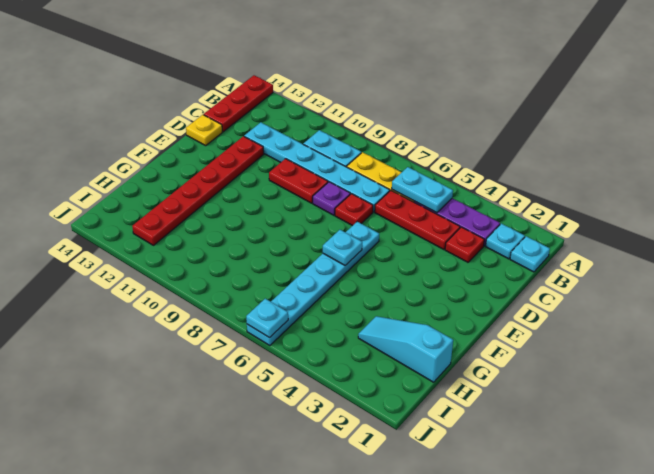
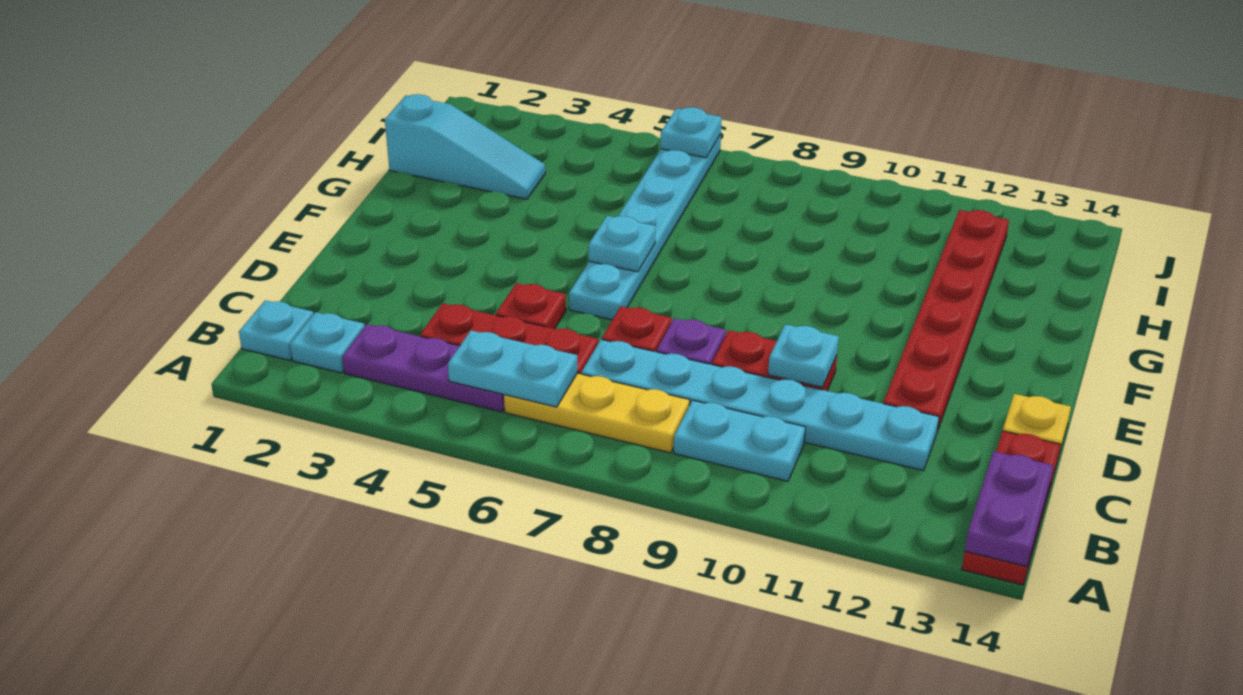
none -> purple 1x2 plate [965,451,1053,566]
red 1x1 plate [445,227,484,262] -> red 1x1 plate moved to [496,283,566,329]
none -> cyan 1x1 plate [768,324,839,387]

